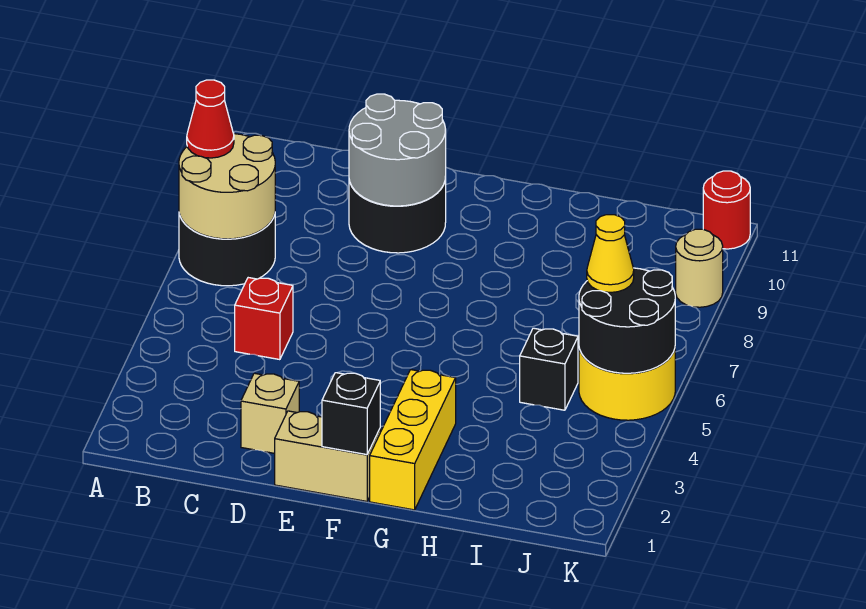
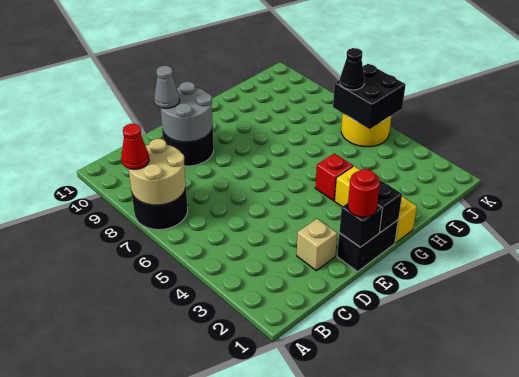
red 1x1 brick [235,278,293,360] -> red 1x1 brick moved to [315,153,353,201]
none -> grey 1x1 cone [154,66,180,108]
tan 1x2 brick [275,411,380,501] -> black 1x2 brick [337,220,398,271]
black 1x1 brick [520,328,578,410] -> black 1x1 brick moved to [339,203,383,247]
black 2x2 round brick [579,268,675,373] -> black 2x2 brick [333,64,406,129]
yellow 1x1 cone [587,215,634,292] -> black 1x1 cone [340,48,365,90]
tan 1x1 round brick [676,229,723,307] -> none
red 1x1 round brick [703,171,750,249] -> red 1x1 round brick moved to [348,169,380,217]

